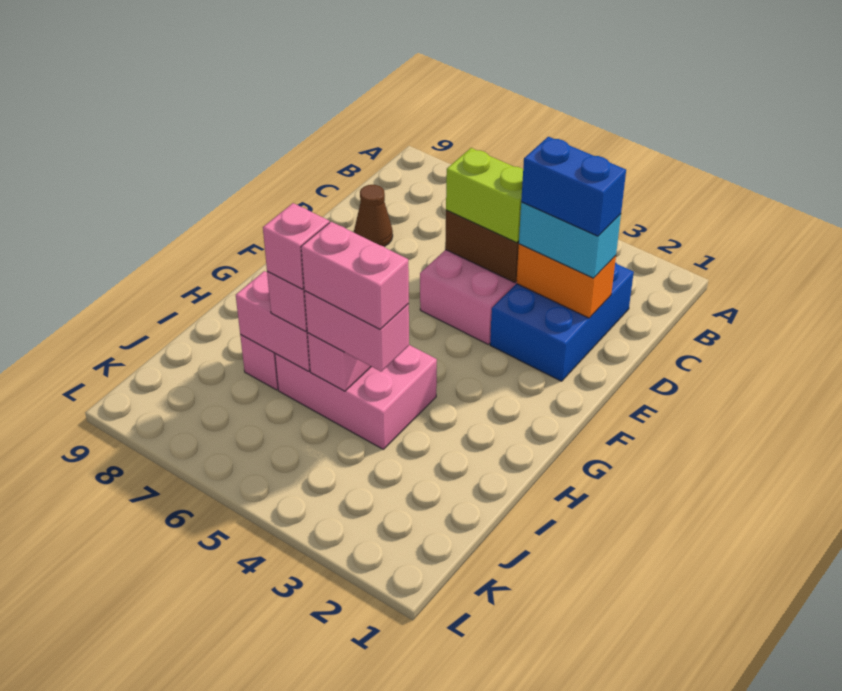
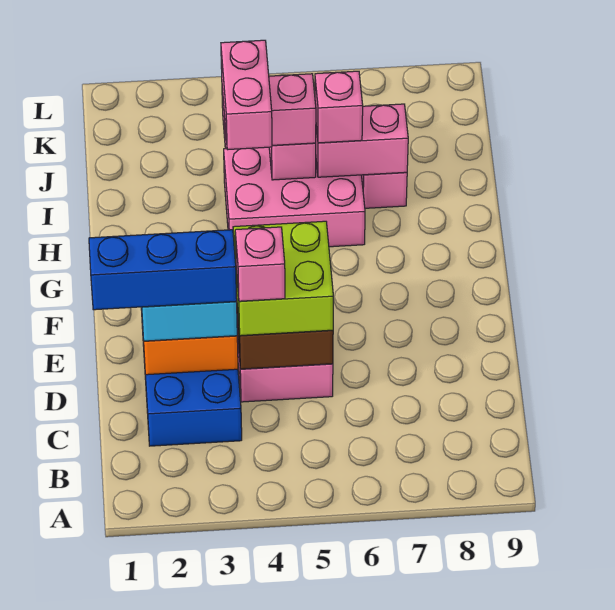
blue 1x2 brick [521,137,626,236] -> blue 1x3 brick [89,230,237,310]
lime 1x2 brick [446,148,523,243] -> lime 2x2 brick [233,221,333,336]
brown 1x1 cone [354,185,393,247] -> none
pink 1x2 brick [301,222,409,329] -> pink 1x2 brick turned to [221,40,272,149]
pink 1x1 brick [263,203,329,289] -> pink 1x1 brick moved to [235,227,285,301]

